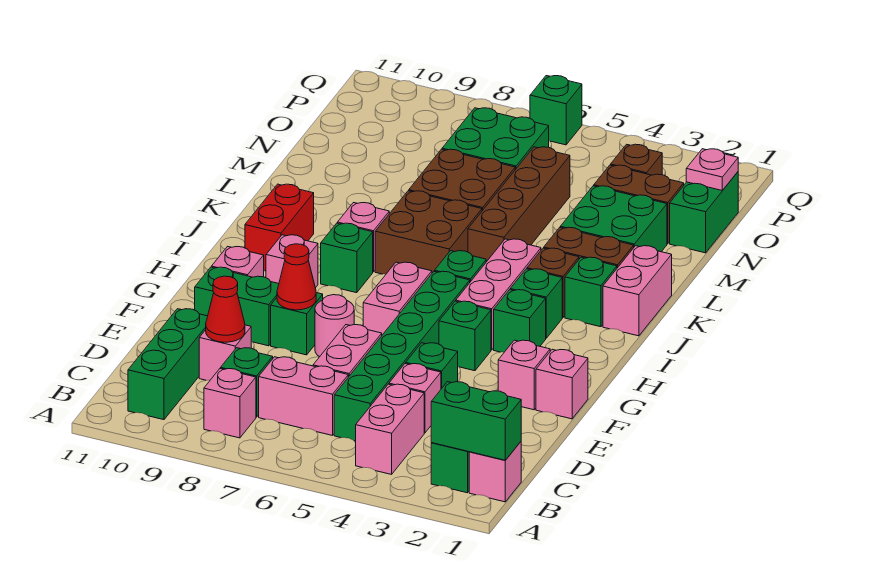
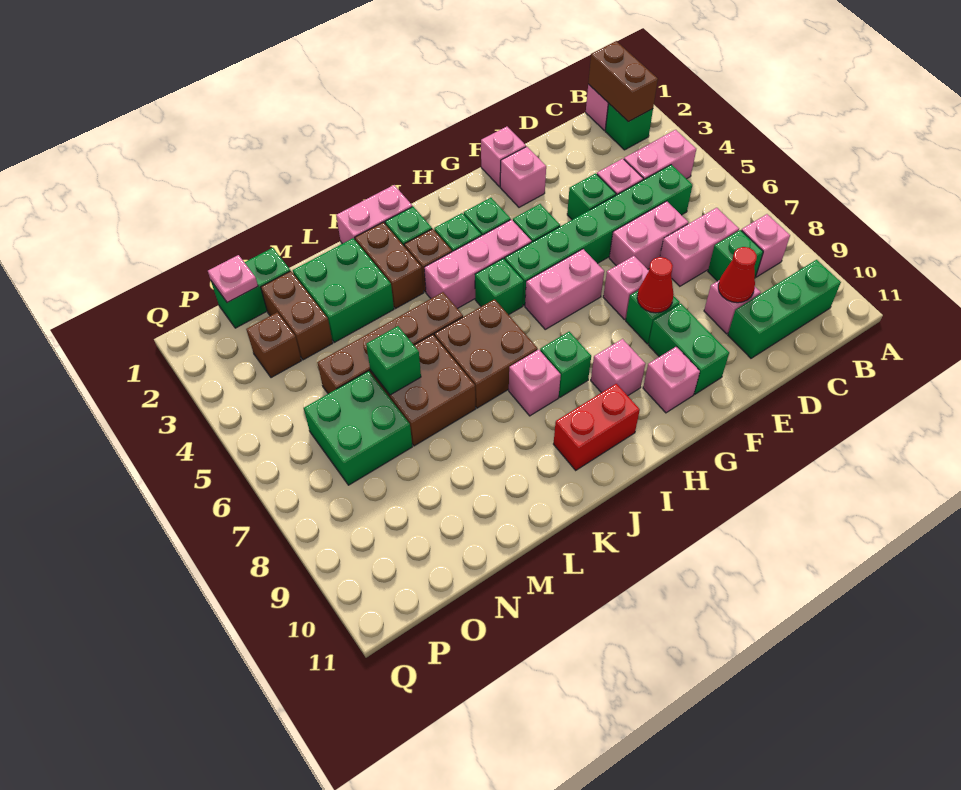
green 1x2 brick [431,382,521,460] -> brown 1x2 brick [588,41,658,122]
pink 1x2 brick [259,357,348,435] -> pink 1x2 brick turned to [660,208,739,286]
pink 1x1 round brick [315,295,354,357] -> pink 1x1 brick [603,256,649,320]
green 1x1 brick [530,76,582,145] -> green 1x1 brick moved to [366,326,421,395]

